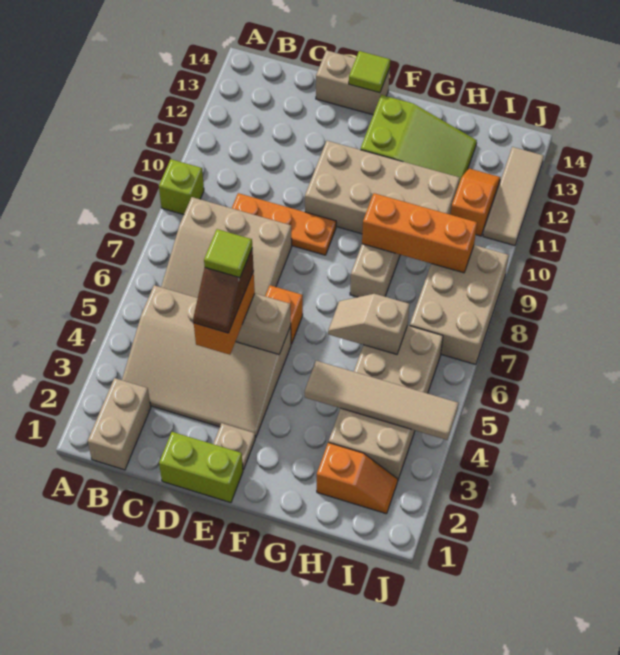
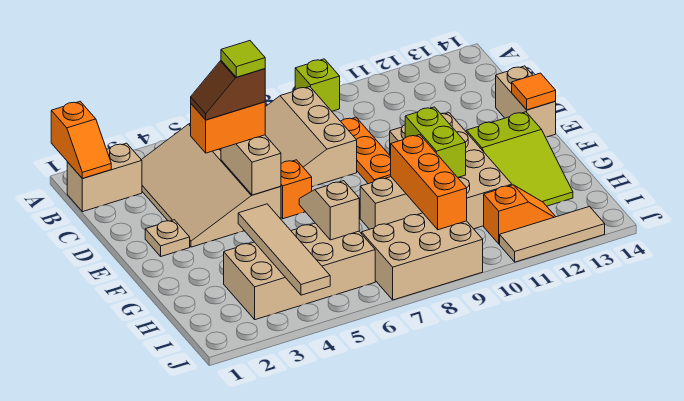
lime 1x2 brick [159,432,243,503] -> lime 1x2 brick moved to [405,107,466,177]
lime 1x1 tile [349,51,390,93] -> orange 1x1 tile [512,73,556,110]
orange 1x2 slope [317,443,398,514] -> orange 1x2 slope moved to [51,101,111,179]

